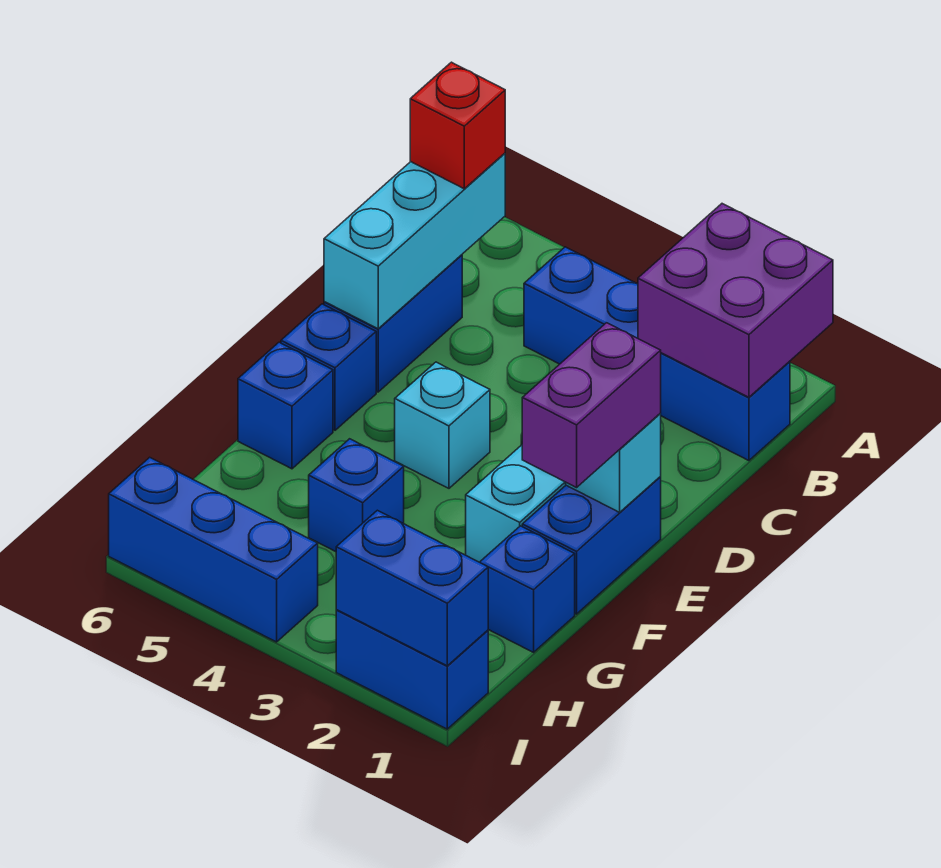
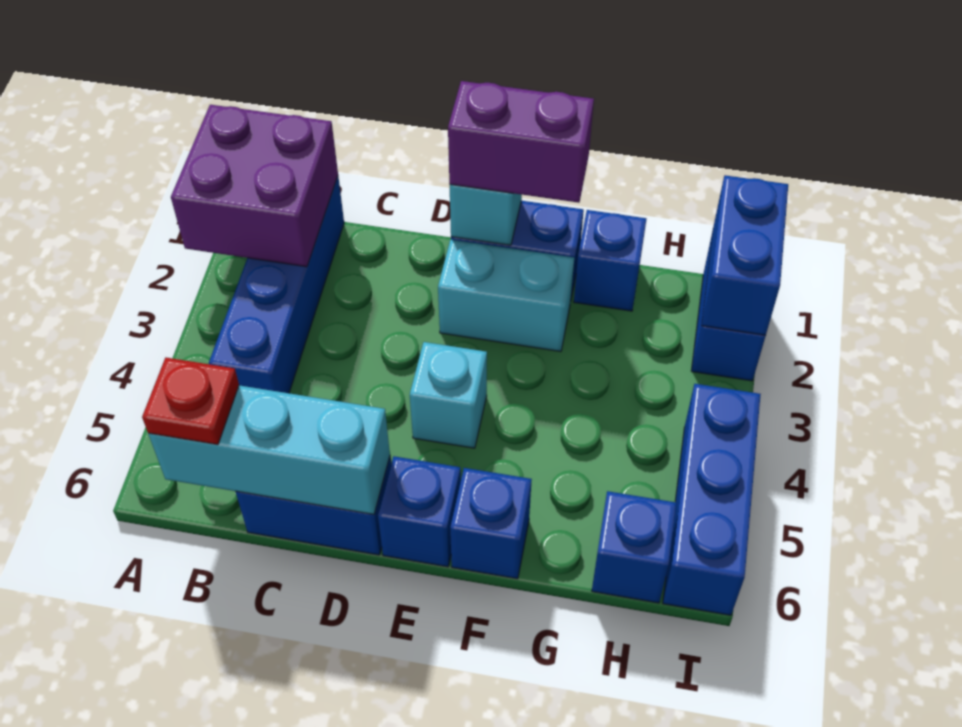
red 1x1 brick [410,62,505,189] -> red 1x1 plate [142,358,239,445]
blue 1x1 brick [309,439,404,552] -> blue 1x1 brick moved to [592,491,676,603]

